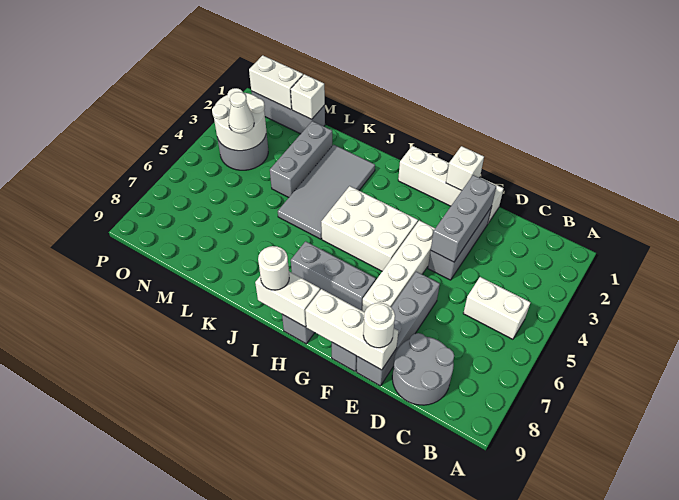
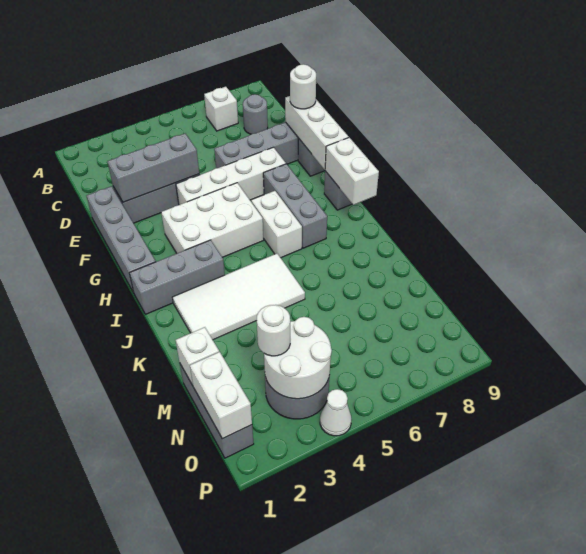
white 1x2 brick [463,277,531,339] -> white 1x2 brick moved to [251,191,302,258]
grey 2x2 round brick [392,333,454,405] -> grey 1x1 round brick [243,94,268,134]
white 1x4 brick [398,146,504,223] -> grey 1x4 brick [87,186,156,293]
white 1x1 brick [446,146,484,191] -> white 1x1 brick moved to [204,87,238,131]
white 2x3 brick [321,186,418,271] -> white 2x3 brick turned to [161,183,264,257]
white 1x1 round brick [258,246,289,290] -> white 1x1 round brick moved to [257,305,290,356]
grey 2x4 tile [278,145,375,239] -> white 2x4 tile [173,254,305,340]
grey 1x3 brick [270,121,332,197] -> grey 1x3 brick moved to [130,240,225,314]
white 1x1 cone [228,92,254,133] -> white 1x1 cone moved to [320,389,352,436]

